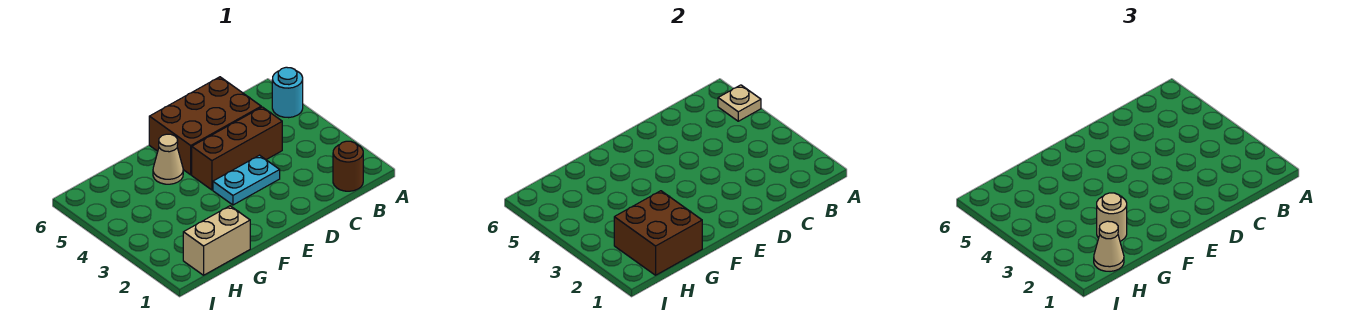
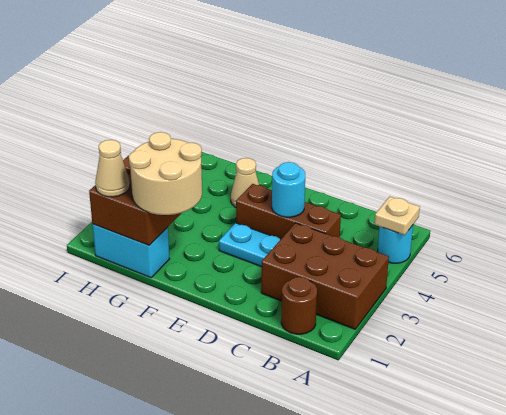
brown 2x3 brick [149,77,261,175] -> brown 2x3 brick moved to [261,223,389,329]
none -> cyan 1x1 round brick [272,162,305,217]
tan 1x2 brick [183,206,250,275] -> cyan 1x2 brick [92,224,169,278]
tan 1x1 round brick [1097,193,1127,241] -> tan 2x2 round brick [129,132,202,215]

